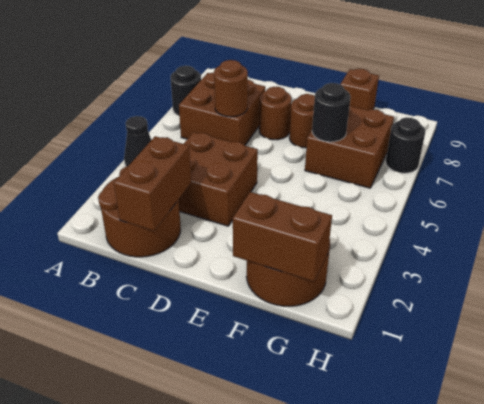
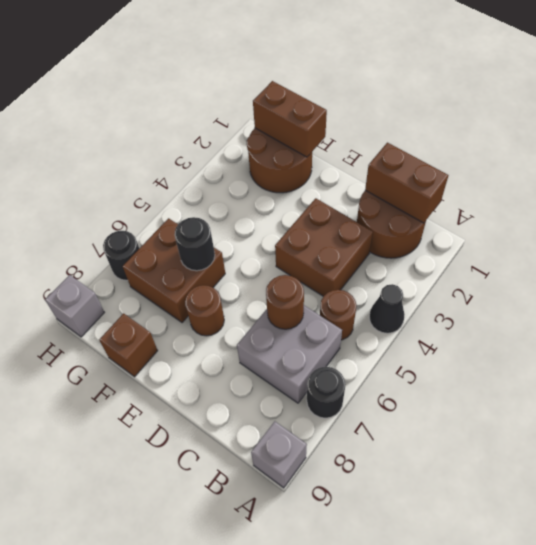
none -> grey 1x1 brick [251,421,307,488]
brown 2x2 brick [179,73,265,146] -> grey 2x2 brick [237,306,342,403]
brown 1x2 brick [114,136,191,231] -> brown 1x2 brick turned to [365,143,448,223]
brown 1x1 round brick [259,87,292,140] -> brown 1x1 round brick moved to [320,290,357,340]
none -> grey 1x1 brick [45,275,104,337]

